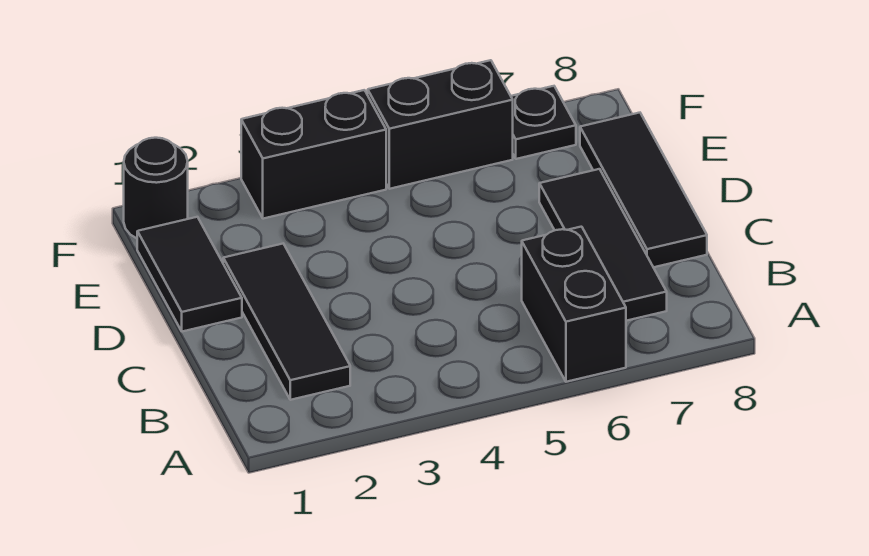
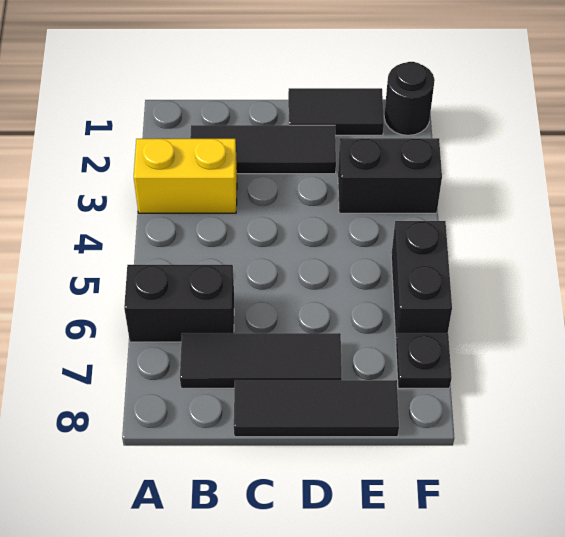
none -> yellow 1x2 brick [134,139,237,213]
black 1x2 brick [241,90,386,219] -> black 1x2 brick turned to [338,138,442,213]

